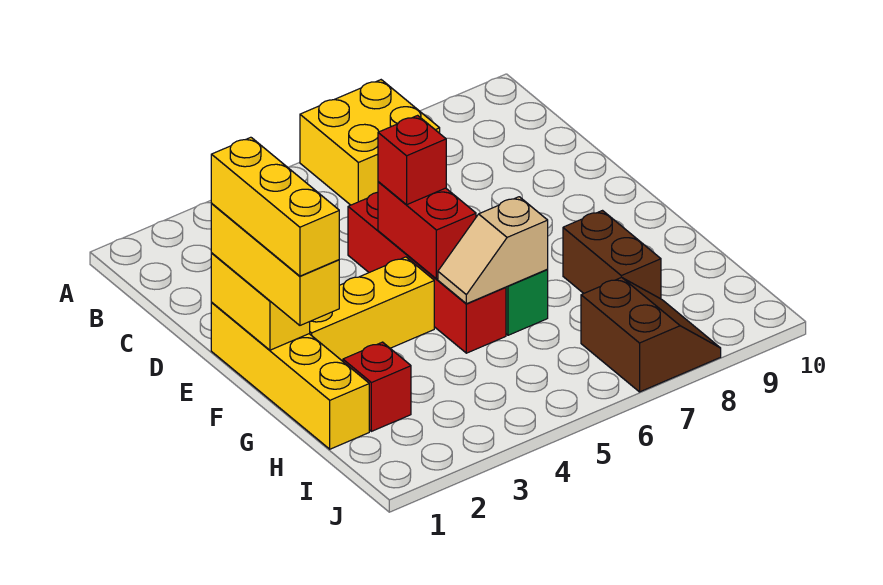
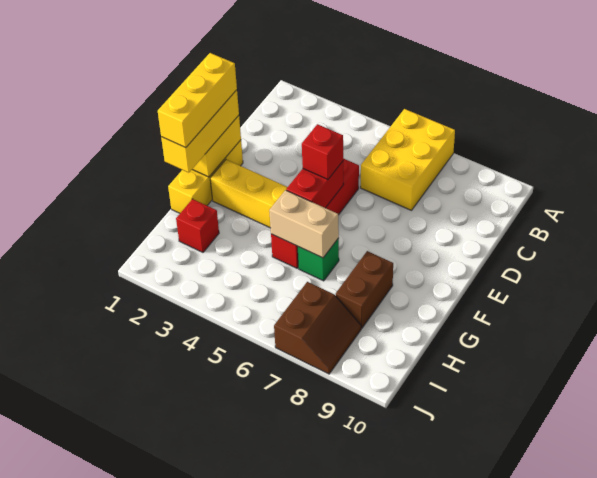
yellow 2x2 brick [300,80,440,205] -> yellow 2x3 brick [361,109,455,210]
yellow 1x4 brick [211,303,369,449] -> yellow 1x3 brick [168,140,243,213]
tan 1x2 slope [438,197,548,304] -> tan 1x2 brick [269,190,339,258]

